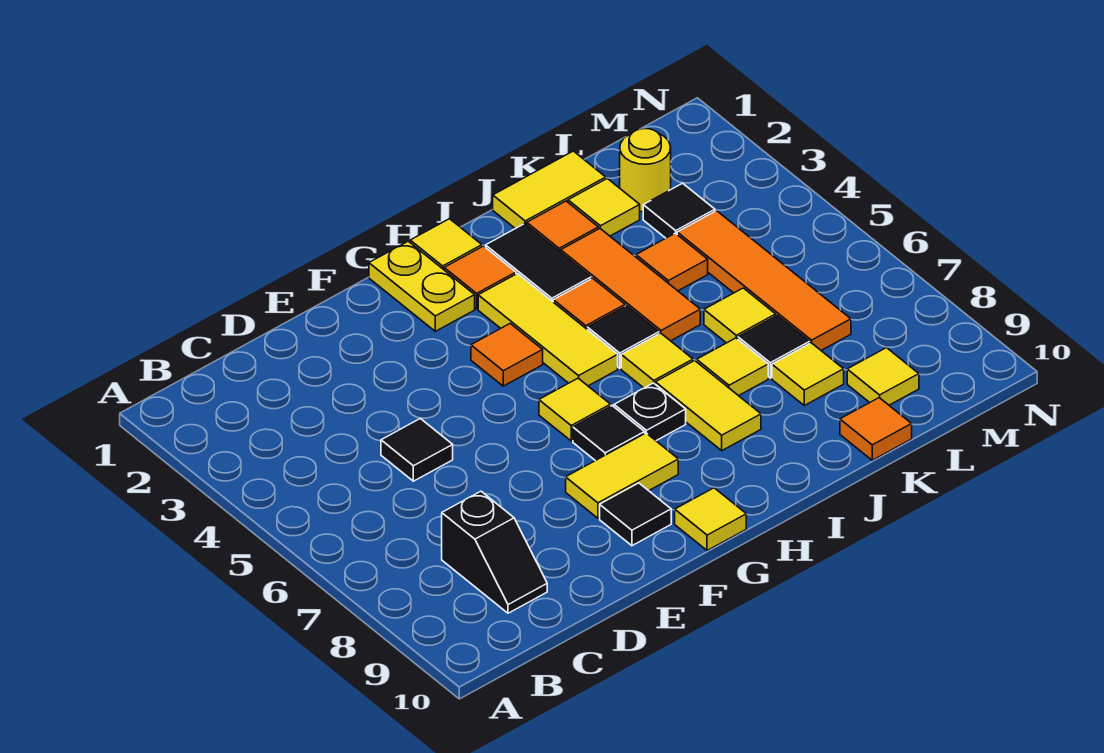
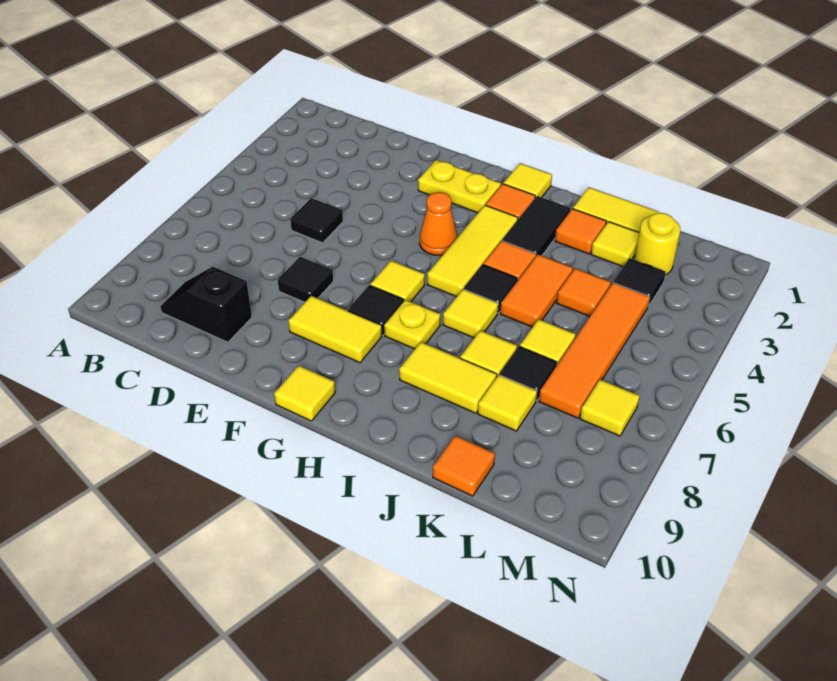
black 1x2 slope [442,491,547,613] -> black 1x2 slope turned to [160,267,252,342]
black 1x1 tile [600,483,671,546] -> black 1x1 tile moved to [278,257,333,302]
yellow 1x2 plate [369,241,475,331] -> yellow 1x2 plate turned to [418,160,501,213]
orange 1x1 tile [471,324,543,386] -> orange 1x1 cone [420,192,457,255]
black 1x1 plate [614,383,686,441] -> yellow 1x1 plate [384,300,440,349]
yellow 1x2 tile [655,361,761,450] -> yellow 1x2 tile turned to [399,342,497,413]
orange 1x3 tile [561,229,700,341] -> orange 1x2 tile [500,255,573,327]
yellow 1x1 tile [847,348,919,405] -> yellow 1x1 tile moved to [580,380,639,436]

